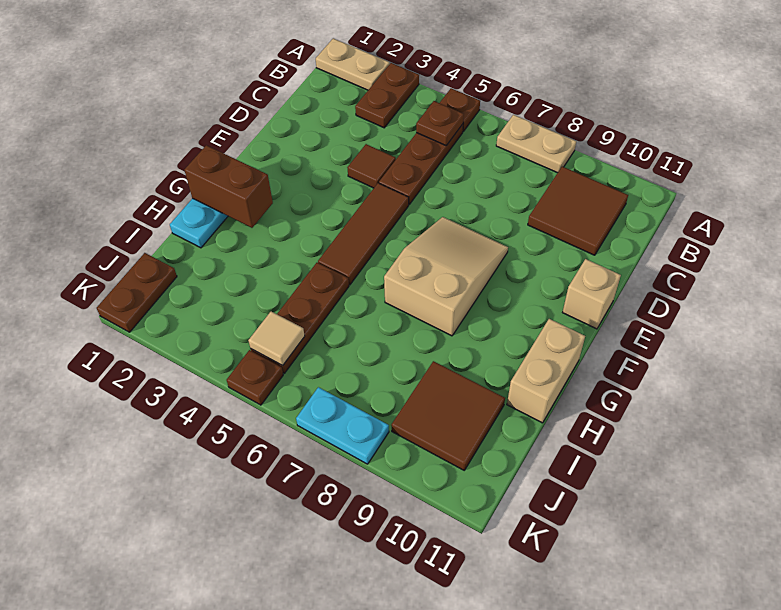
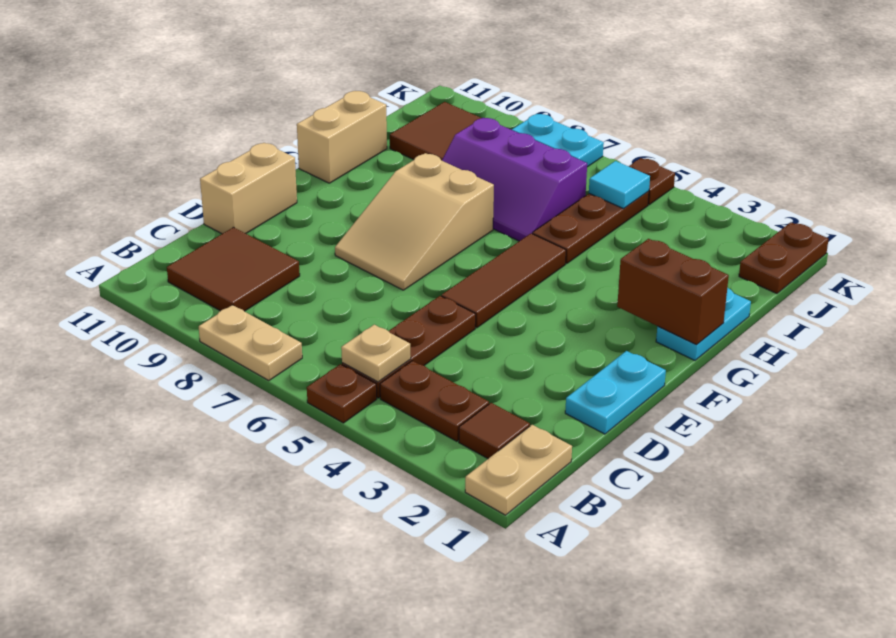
tan 1x2 plate [316,38,390,90] -> tan 1x2 plate turned to [465,425,572,515]
brown 1x2 plate [355,63,419,128] -> brown 1x2 plate turned to [380,361,489,441]
brown 1x1 plate [416,101,464,146] -> tan 1x1 plate [341,325,411,382]
none -> cyan 1x2 plate [565,351,666,434]
brown 1x1 tile [347,144,396,188] -> brown 1x1 tile moved to [459,403,530,459]
tan 1x1 brick [563,259,621,329] -> tan 1x2 brick [200,143,297,234]
none -> purple 2x3 slope [442,118,587,241]
tan 1x1 tile [248,312,305,366] -> cyan 1x1 tile [589,161,650,209]

